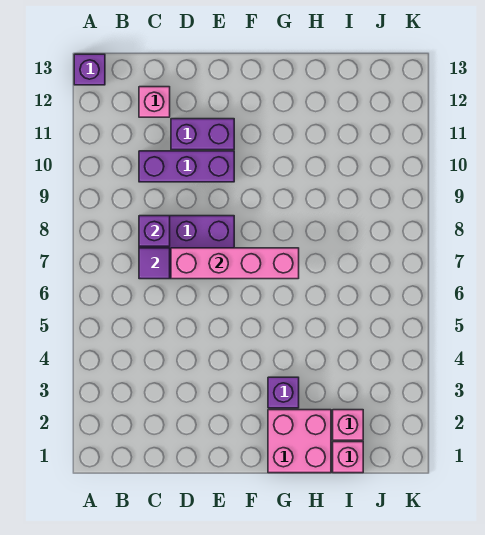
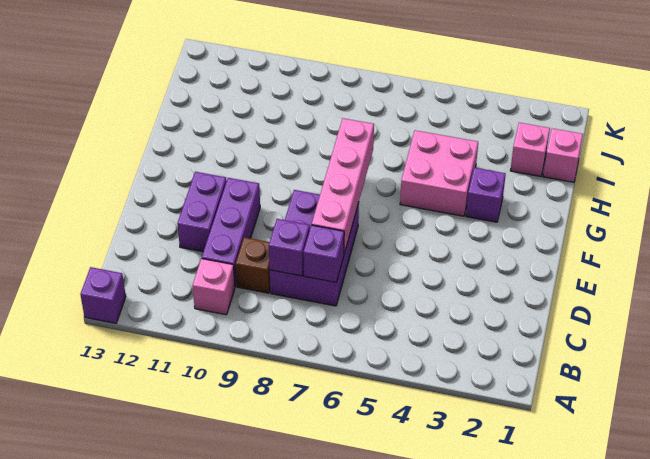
purple 1x1 tile [139,248,170,279] -> purple 1x1 brick [303,225,344,282]
none -> brown 1x1 brick [236,237,270,293]
pink 1x1 brick [139,87,170,117] -> pink 1x1 brick moved to [192,259,235,315]
pink 2x2 brick [268,410,331,473] -> pink 2x2 brick moved to [400,130,478,216]

